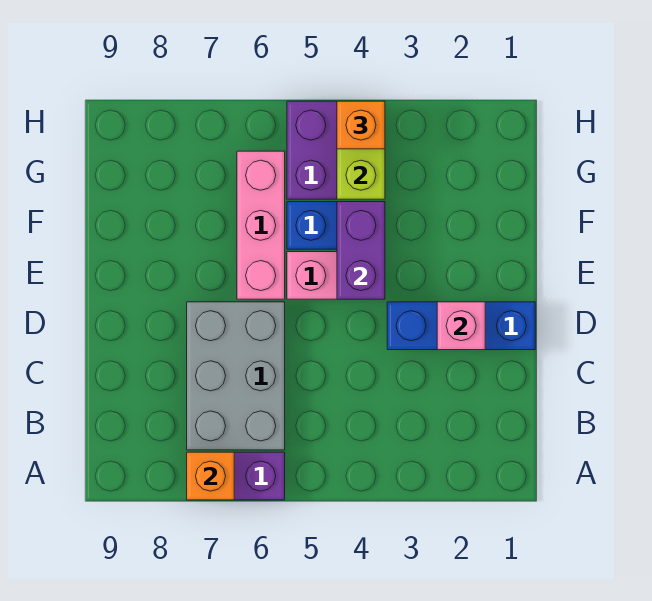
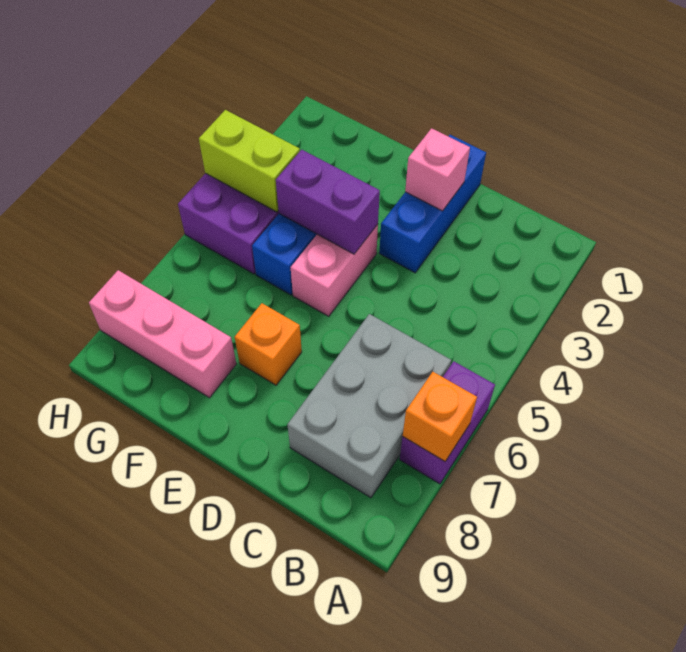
grey 2x3 brick [187,302,285,450] -> grey 2x3 brick turned to [287,314,451,498]
pink 1x3 brick [237,151,285,299] -> pink 1x3 brick moved to [89,270,236,398]
orange 1x1 brick [337,101,385,149] -> orange 1x1 brick moved to [235,303,302,385]

